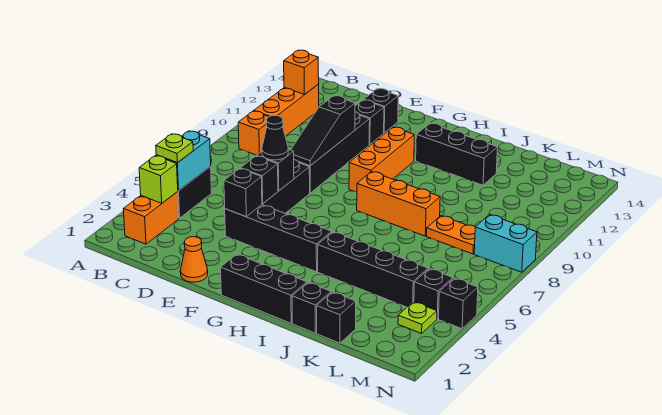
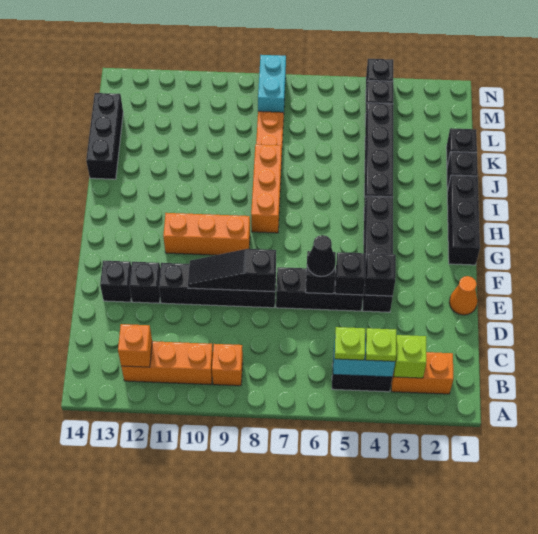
black 1x3 slope [291,96,355,166] -> black 1x3 slope turned to [188,249,276,292]
black 1x3 brick [416,123,498,185] -> black 1x3 brick moved to [86,93,123,179]
lime 1x1 plate [398,302,437,334] -> lime 1x1 plate moved to [335,327,365,360]

